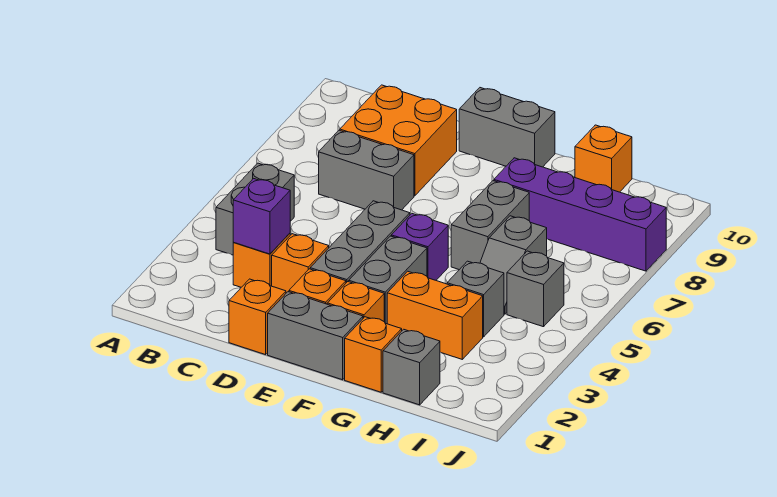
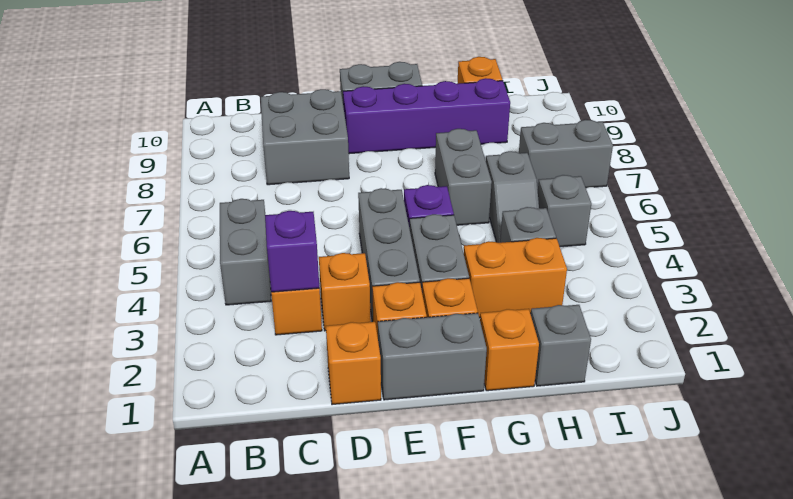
grey 1x2 brick [319,130,414,210] -> grey 1x2 brick moved to [519,120,613,190]
orange 2x2 brick [340,85,457,196] -> grey 2x2 brick [261,89,349,185]
purple 1x4 brick [494,158,666,271] -> purple 1x4 brick moved to [343,78,510,154]

